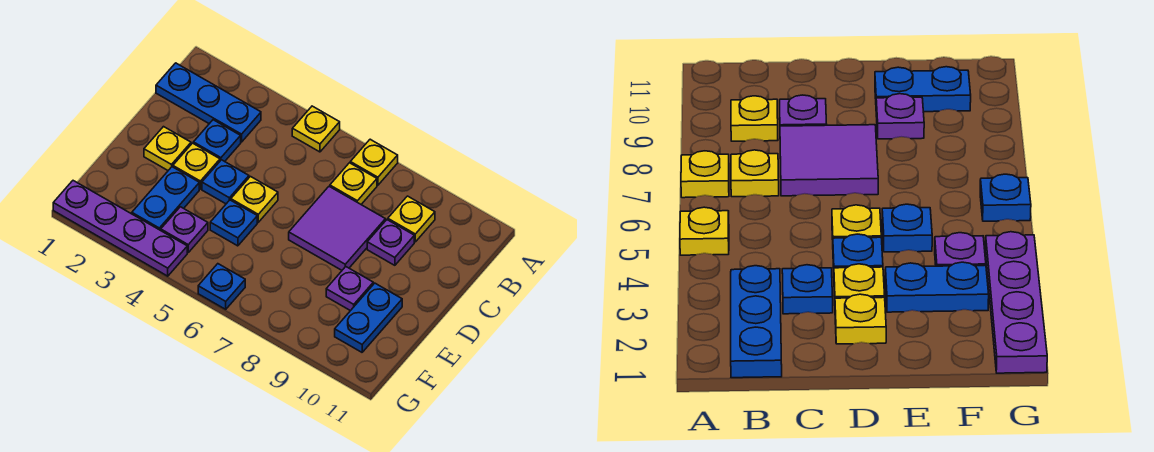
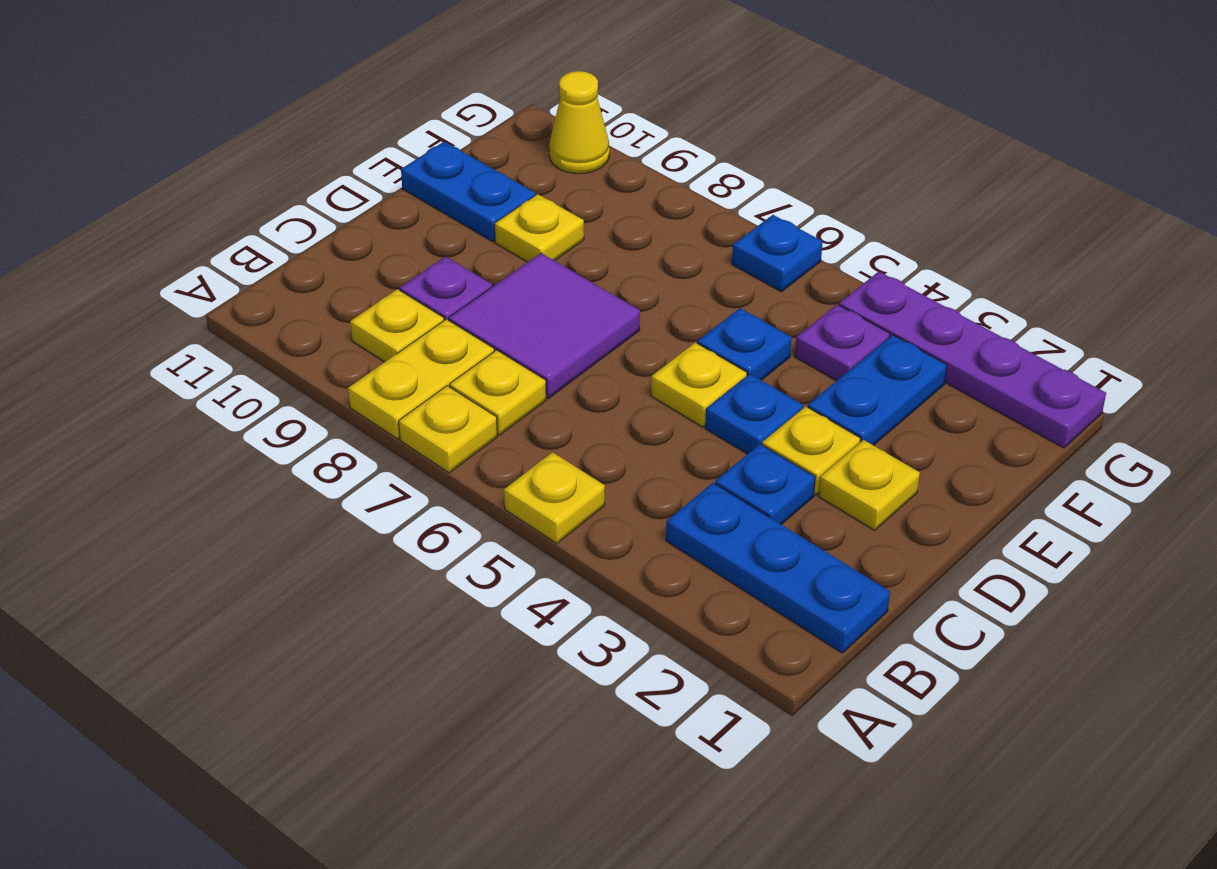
none -> yellow 1x2 plate [348,319,494,439]
purple 1x1 plate [326,267,373,311] -> yellow 1x1 plate [494,194,584,262]
blue 1x2 plate [335,283,402,352] -> blue 1x2 plate turned to [401,142,535,242]
none -> yellow 1x1 cone [549,71,609,174]

